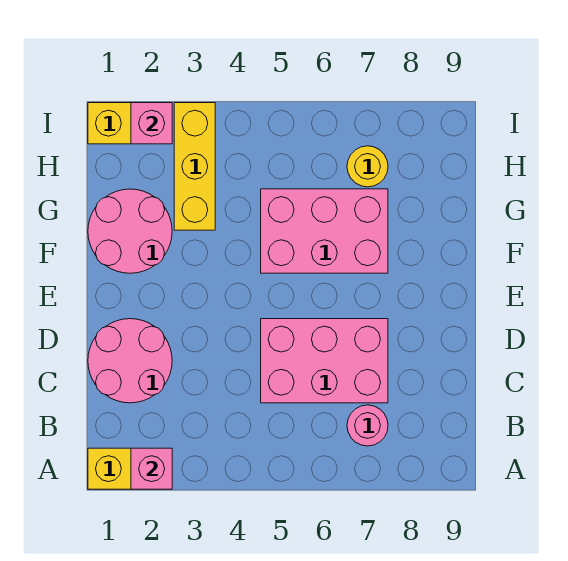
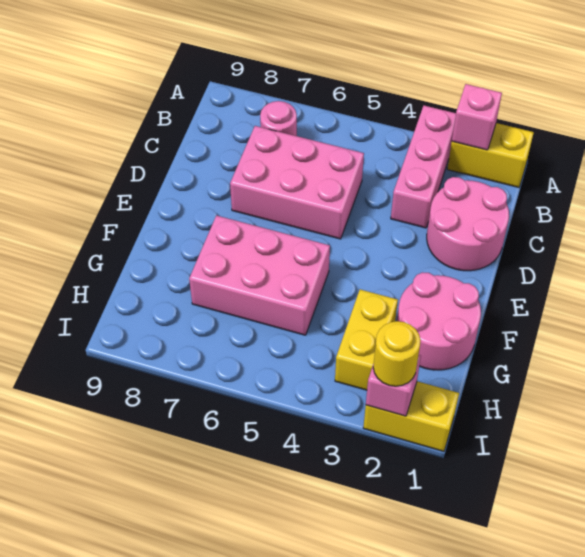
none -> pink 1x3 brick [391,106,456,228]
yellow 1x3 brick [174,103,215,230] -> yellow 1x2 brick [335,289,398,390]
yellow 1x1 round brick [347,146,388,187] -> yellow 1x1 round brick moved to [373,321,421,386]

